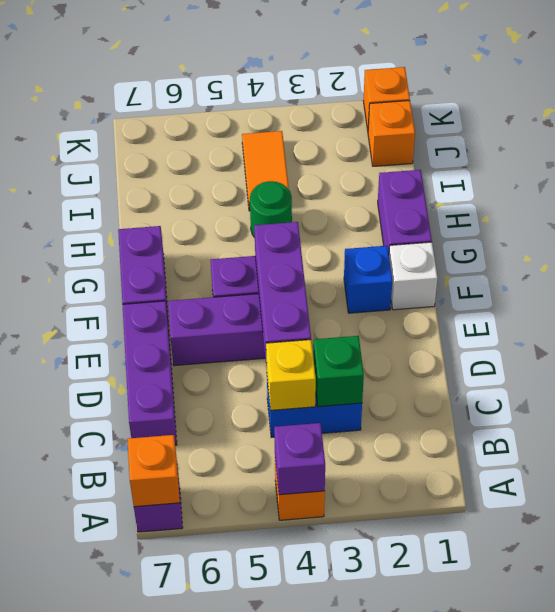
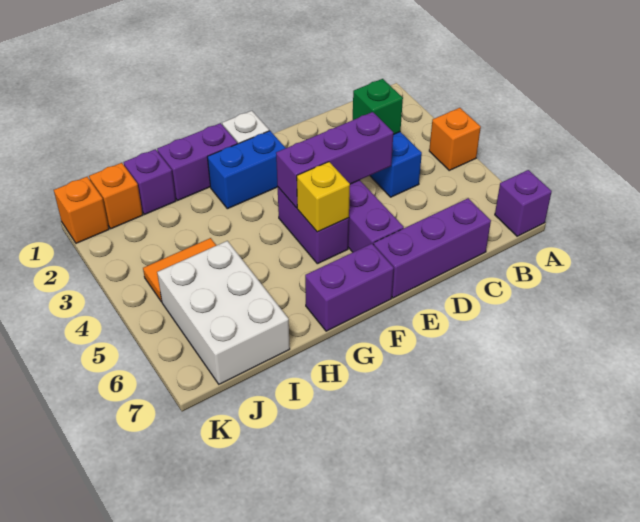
purple 1x1 brick [274,423,325,495] -> purple 1x1 brick moved to [124,149,176,215]
orange 1x1 brick [127,435,180,507] -> none
yellow 1x1 brick [266,340,316,410] -> yellow 1x1 brick moved to [297,162,350,232]
blue 1x1 brick [344,246,392,313] -> blue 1x2 brick [207,131,285,209]
green 1x1 round brick [250,181,292,237] -> none
none -> white 2x3 brick [157,241,290,384]

